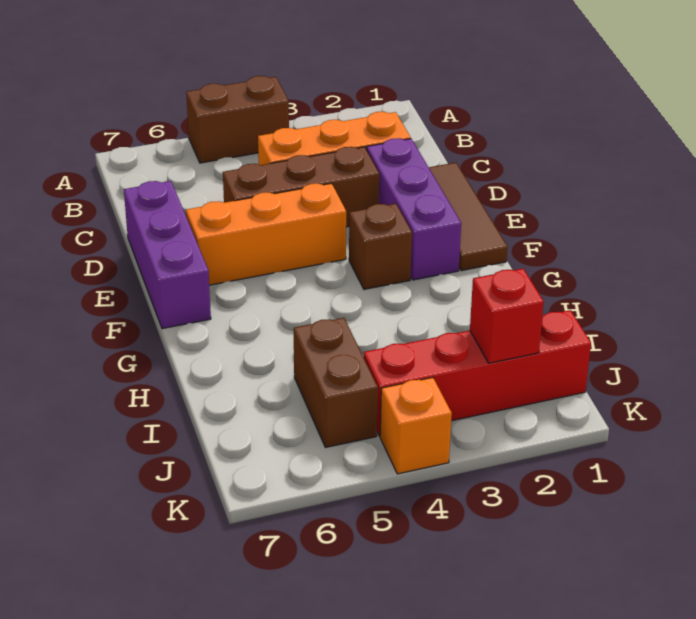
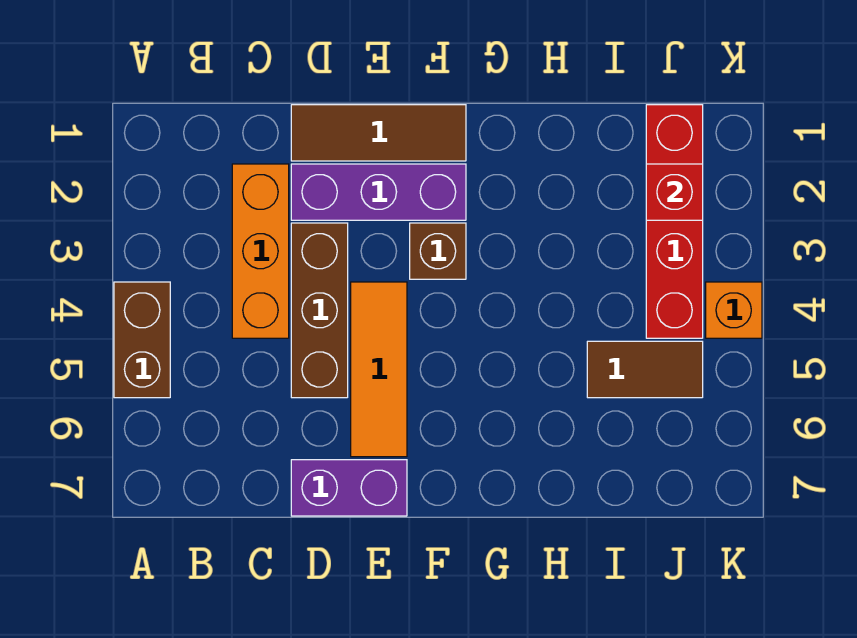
purple 1x3 brick [124,181,211,329] -> purple 1x2 brick [291,460,407,516]
orange 1x3 brick [186,183,346,285] -> orange 1x3 tile [351,282,407,457]
brown 1x2 brick [294,318,378,448] -> brown 1x2 tile [587,341,703,398]

